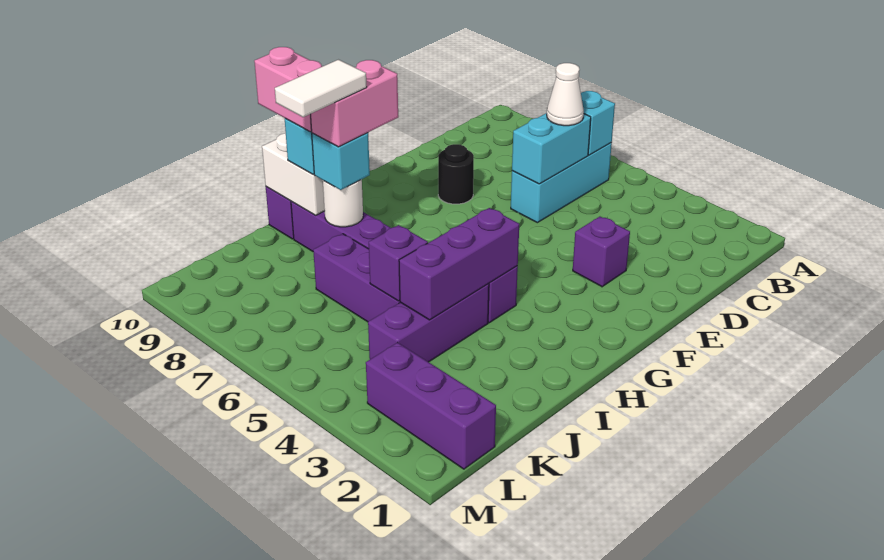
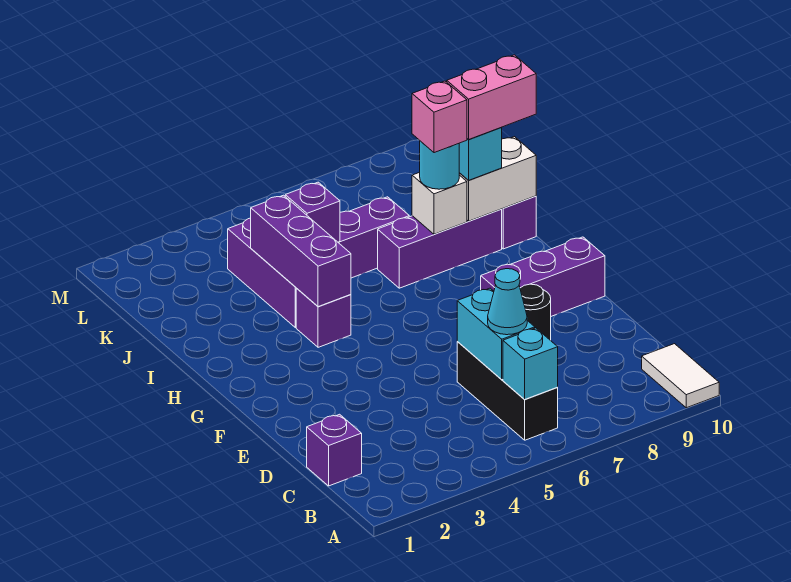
cyan 1x3 brick [511,143,612,223] -> black 1x3 brick [457,342,558,440]
white 1x1 cone [547,63,584,126] -> cyan 1x1 cone [488,269,527,335]
purple 1x1 brick [573,217,630,287] -> purple 1x1 brick moved to [307,414,362,486]
pink 1x2 brick [311,60,398,147] -> pink 1x1 brick [412,81,467,153]
white 1x1 round brick [323,180,363,227] -> white 1x1 brick [412,172,467,234]
cyan 1x1 brick [312,133,370,190] -> cyan 1x1 round brick [420,141,459,189]
white 1x2 tile [275,60,367,117] -> white 1x2 tile moved to [642,344,719,408]
purple 1x3 brick [366,342,496,469] -> purple 1x3 brick moved to [481,237,605,316]

